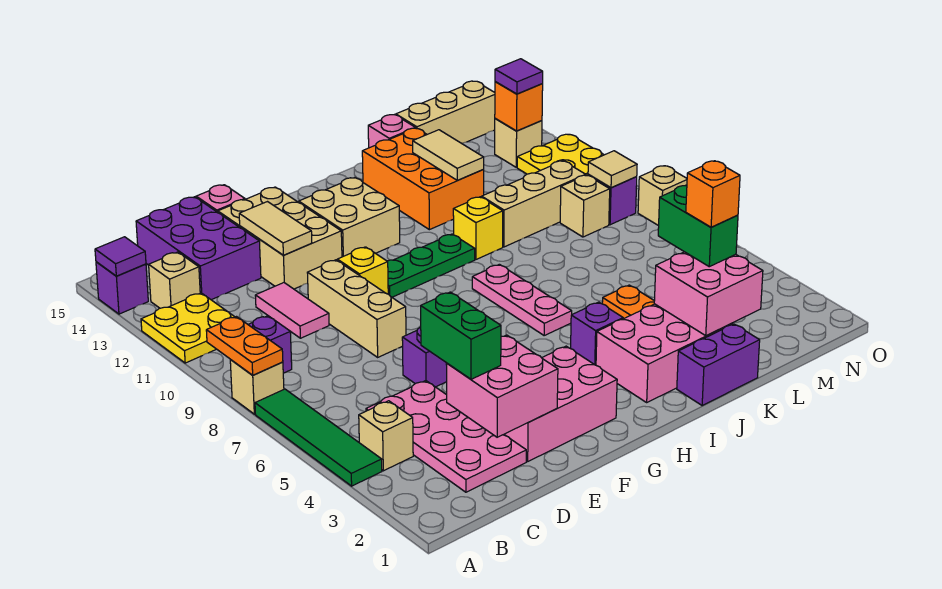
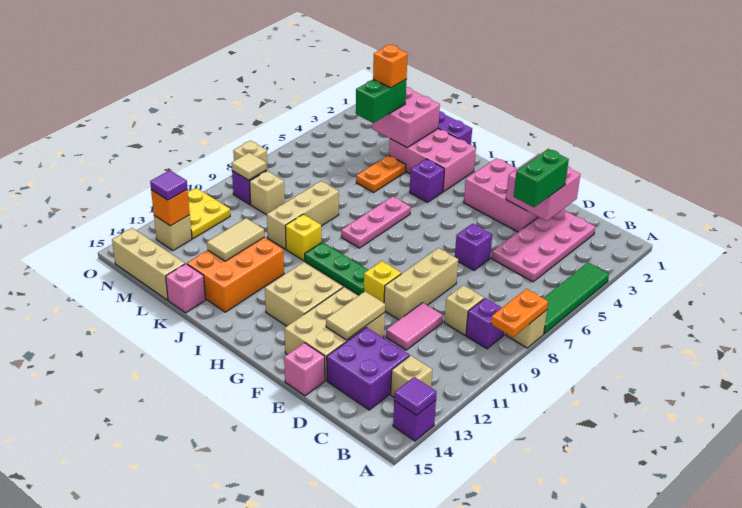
yellow 2x2 plate [141,293,234,363] -> none
tan 1x1 brick [359,401,413,471] -> tan 1x1 brick moved to [444,285,484,335]
purple 2x3 brick [136,197,261,300] -> purple 2x2 brick [327,327,410,410]
tan 1x3 brick [482,161,586,247] -> tan 1x3 brick turned to [267,181,339,249]

